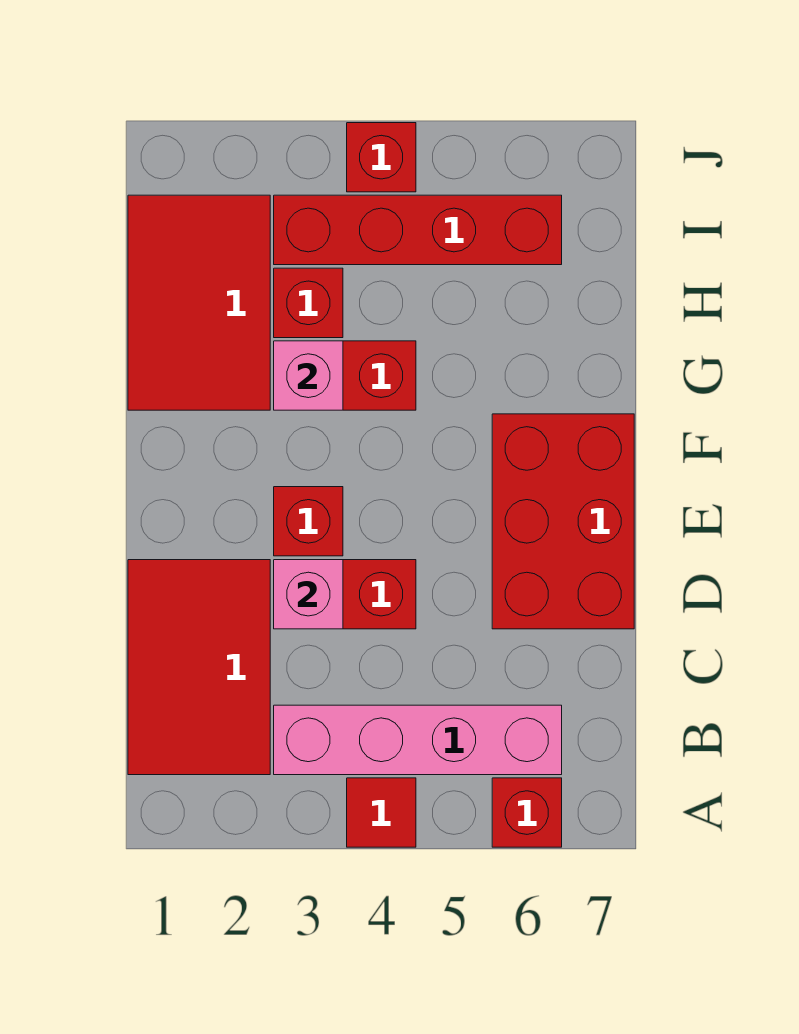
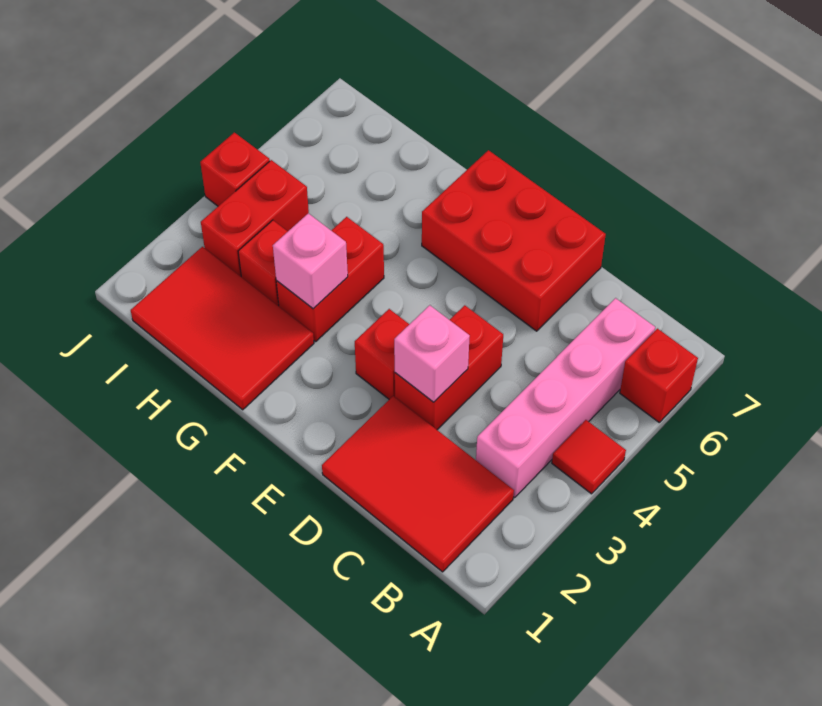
red 1x4 brick [274,195,562,265] -> red 1x2 brick [201,160,309,276]

